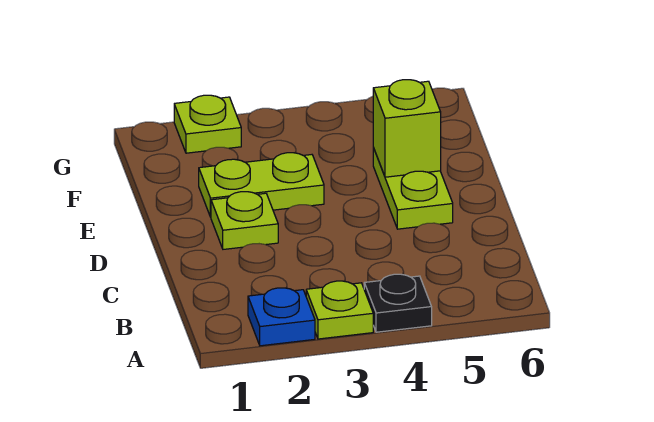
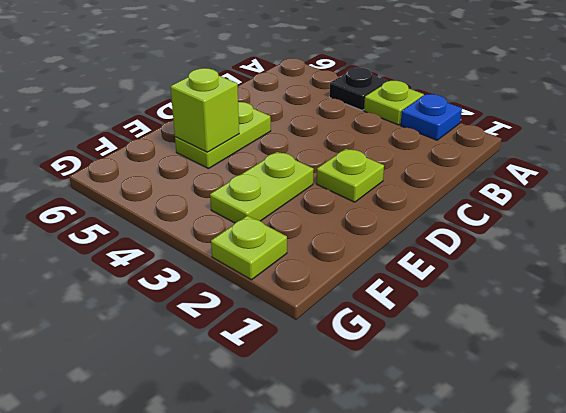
lime 1x2 plate [199,153,324,217] -> lime 1x2 plate turned to [210,152,314,223]

